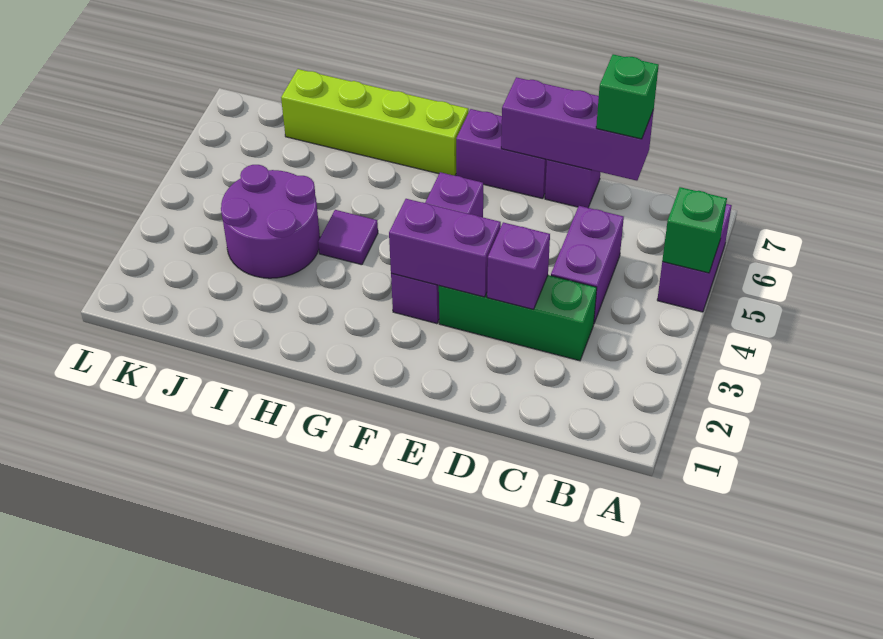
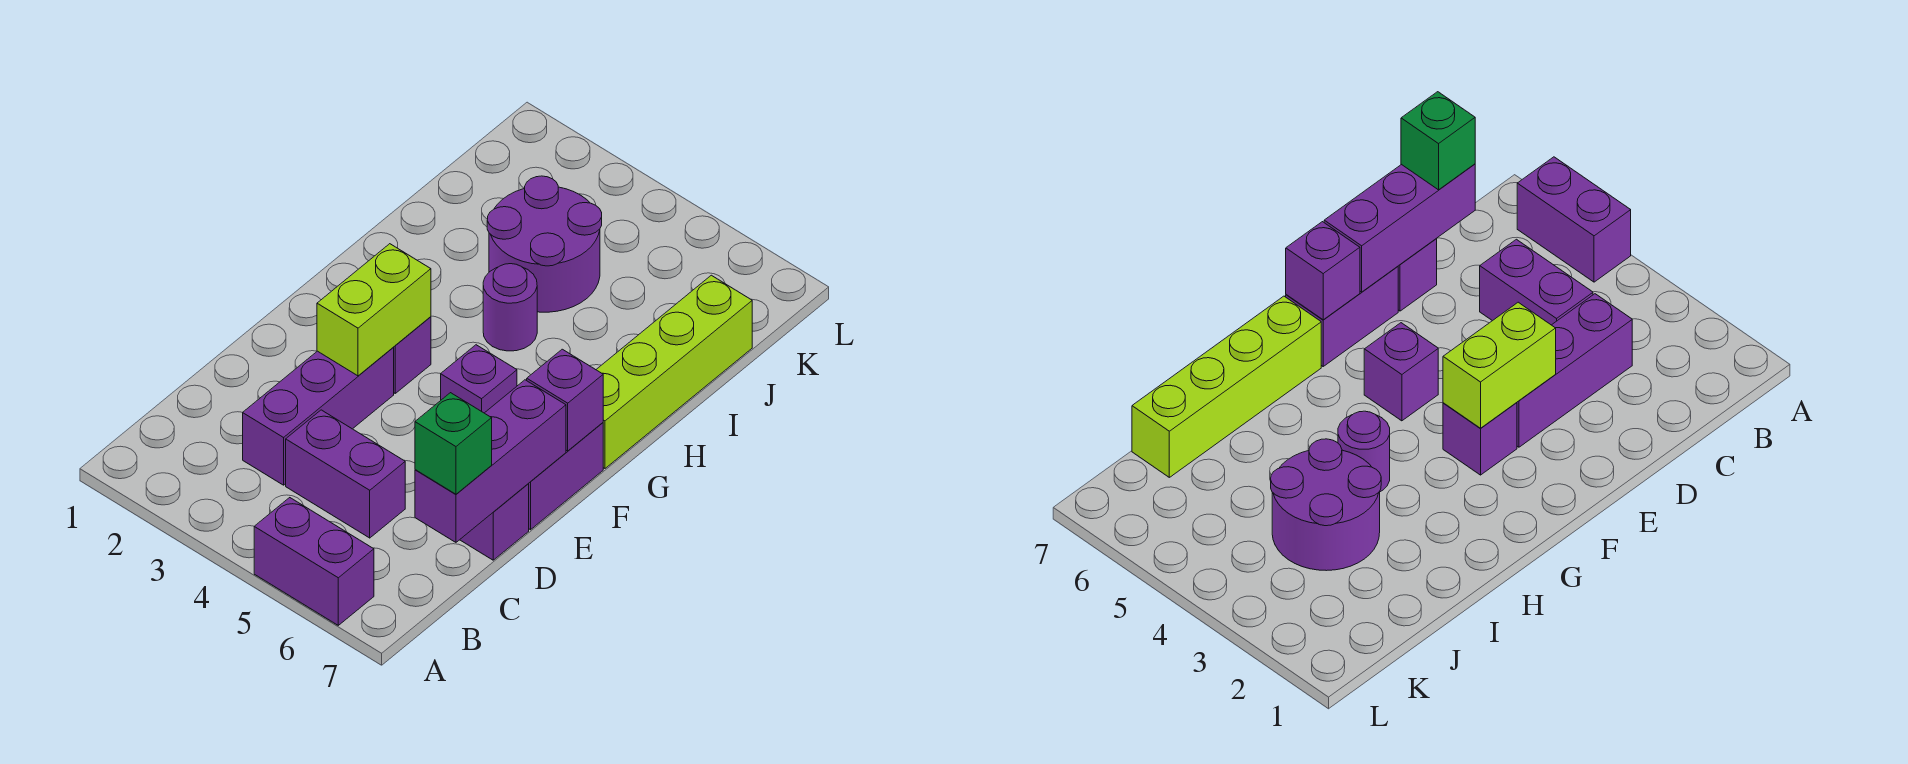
green 1x1 brick [662,187,727,273] -> none
green 1x3 brick [439,275,597,361] -> purple 1x3 brick [243,348,394,485]
purple 1x1 brick [487,222,550,309] -> purple 1x1 brick moved to [527,349,603,451]
purple 1x2 brick [389,199,501,297] -> lime 1x2 brick [317,244,431,376]
purple 1x1 tile [318,210,378,265] -> purple 1x1 round brick [483,264,537,351]

